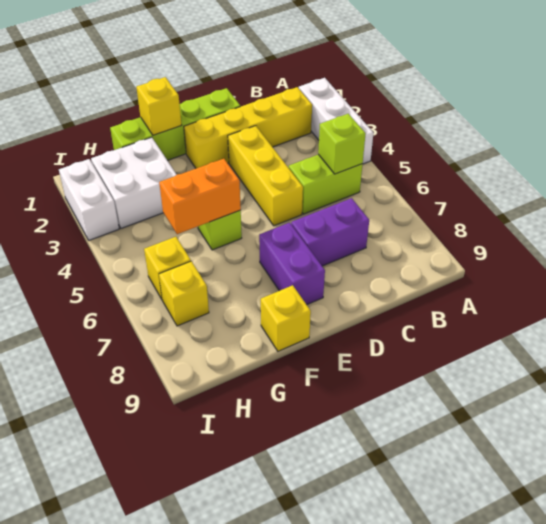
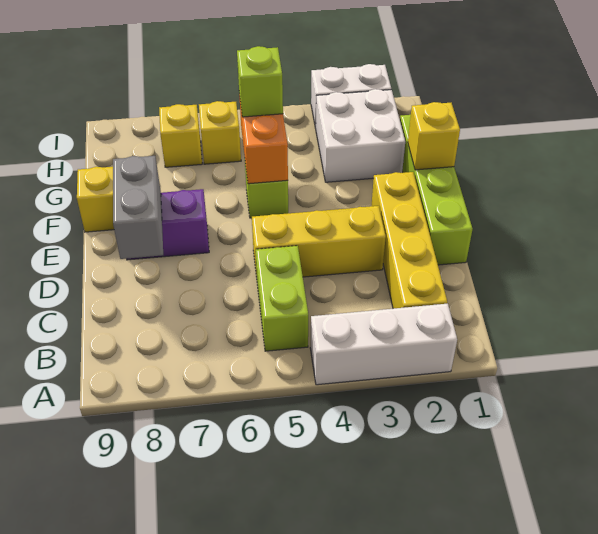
lime 1x1 brick [318,114,366,174] -> lime 1x1 brick moved to [237,46,283,117]
purple 1x2 brick [291,198,369,266] -> none
none -> grey 1x2 brick [113,156,163,259]

